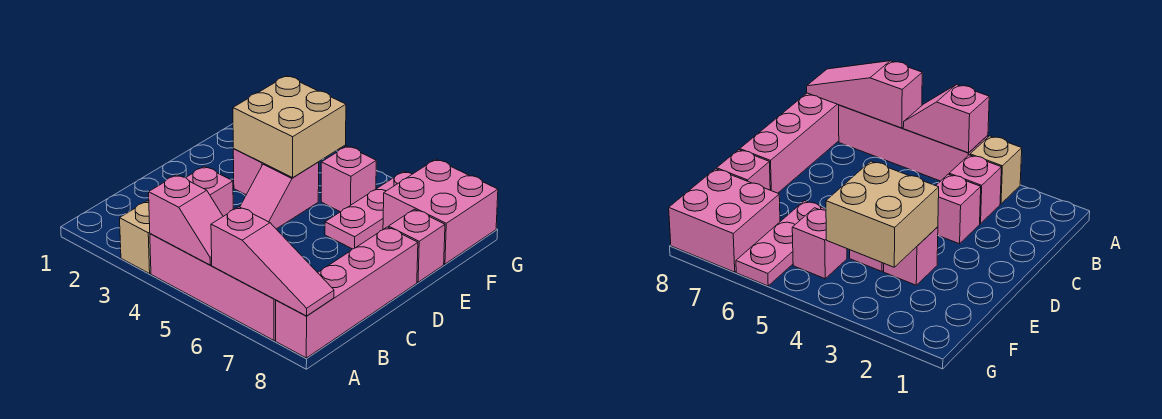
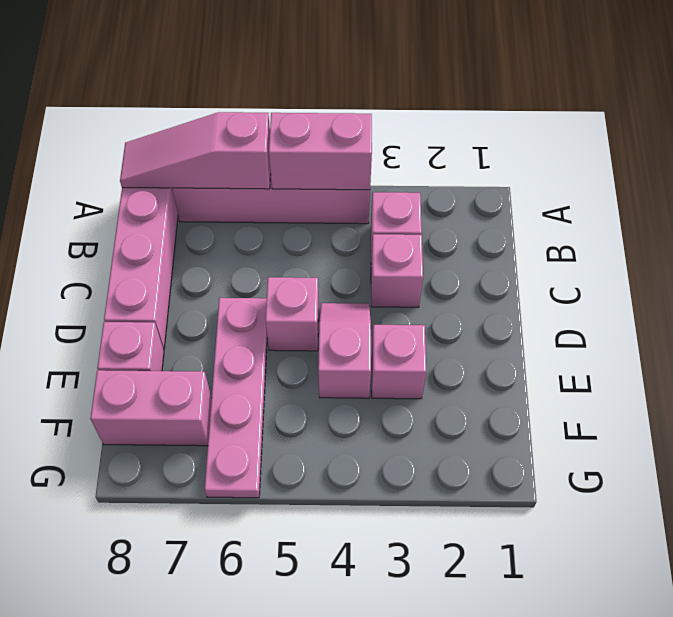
tan 1x1 brick [120,201,151,274] -> none
pink 1x2 slope [149,175,223,265] -> pink 1x2 brick [269,113,372,190]
tan 2x2 brick [233,76,346,178] -> none
pink 1x3 plate [325,171,412,249] -> pink 1x4 plate [205,298,267,498]
pink 1x1 brick [321,146,376,212] -> pink 1x1 brick moved to [266,277,319,351]
pink 2x2 brick [383,159,498,264] -> pink 1x2 brick [90,370,212,446]

